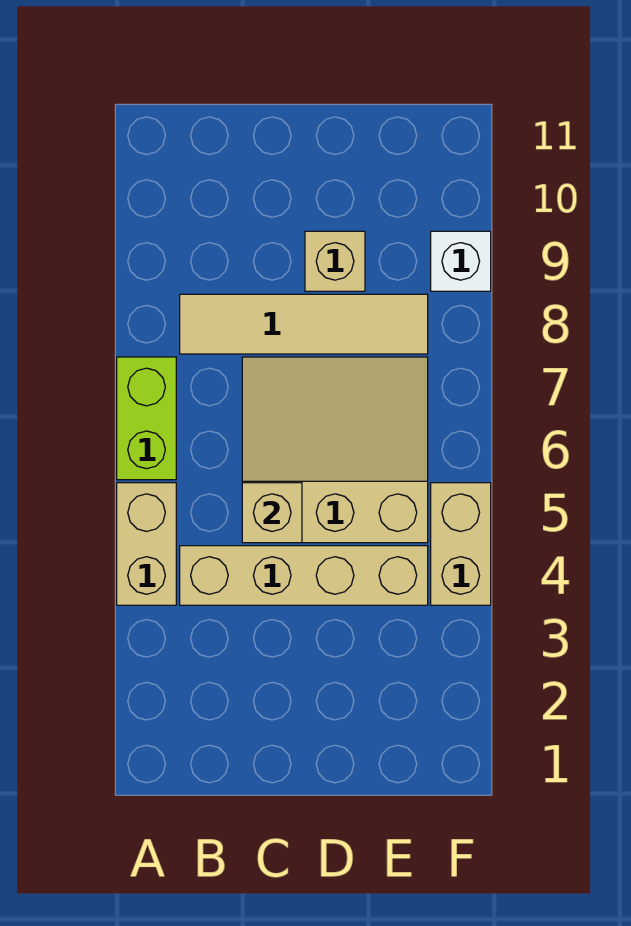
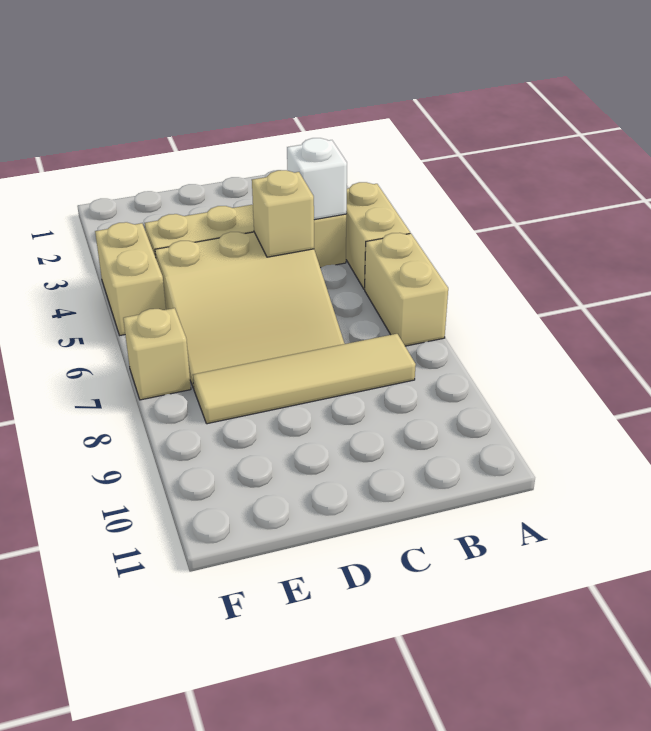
lime 1x2 brick [117,357,176,480] -> tan 1x2 brick [365,233,448,346]
tan 1x1 brick [305,231,365,291] -> tan 1x1 brick moved to [123,308,191,400]
white 1x1 brick [431,231,491,291] -> white 1x1 brick moved to [287,138,347,220]

